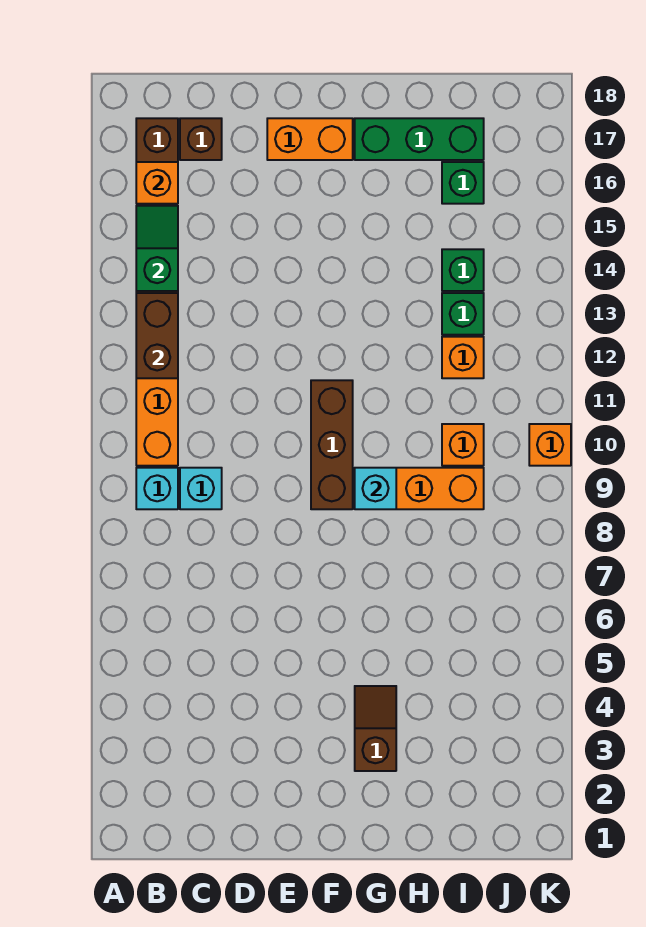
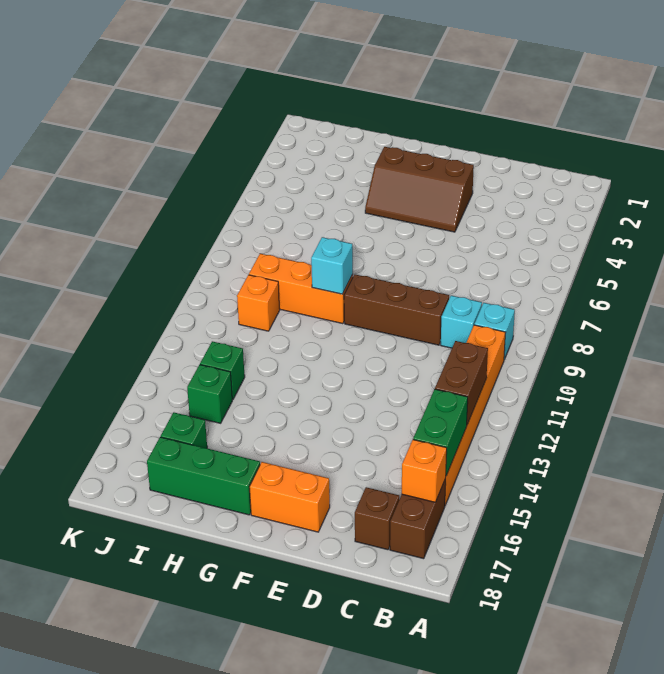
green 1x2 slope [136,206,178,291] -> green 1x2 brick [413,389,468,475]
brown 1x3 brick [311,380,353,509] -> brown 1x3 brick turned to [344,274,449,345]
brown 1x2 slope [355,686,396,771] -> brown 2x3 slope [365,147,474,232]
orange 1x1 brick [442,337,484,378] -> none
orange 1x1 brick [529,424,571,466] -> none

